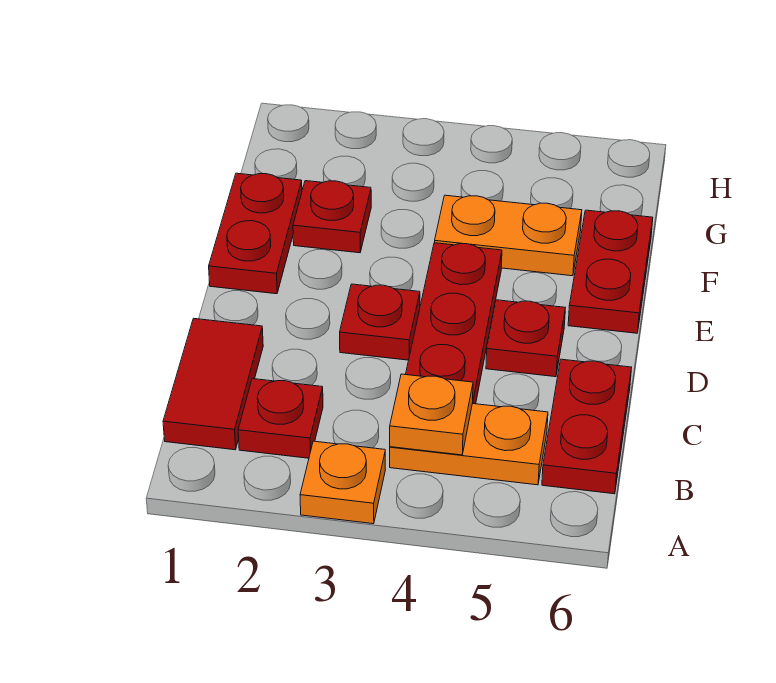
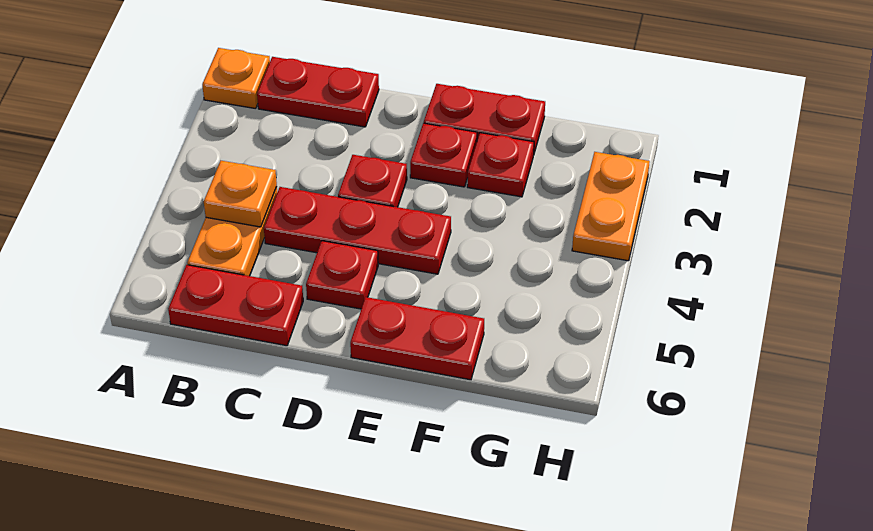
orange 1x1 plate [300,441,385,524] -> orange 1x1 plate moved to [202,48,270,109]
red 1x2 tile [163,318,263,450] -> red 1x2 plate [257,57,379,127]
red 1x1 plate [238,379,323,458] -> red 1x1 plate moved to [410,123,477,187]
orange 1x2 plate [435,195,582,276] -> orange 1x2 plate moved to [572,152,650,261]

